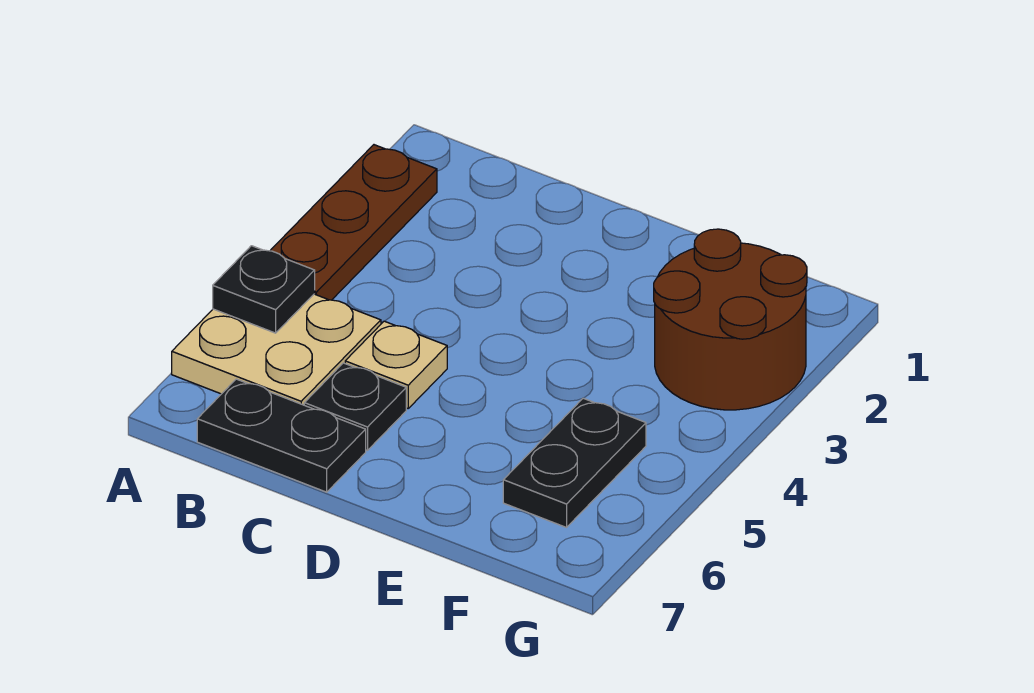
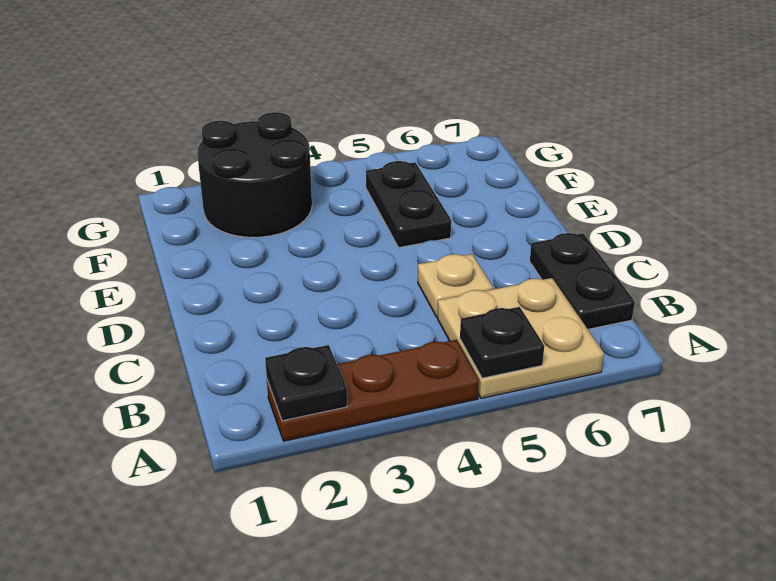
black 1x1 plate [304,363,406,450] -> black 1x1 plate moved to [265,345,347,421]
brown 2x2 round brick [654,229,807,410] -> black 2x2 round brick [197,112,312,237]
black 1x2 plate [503,398,646,527] -> black 1x2 plate turned to [366,161,451,248]

